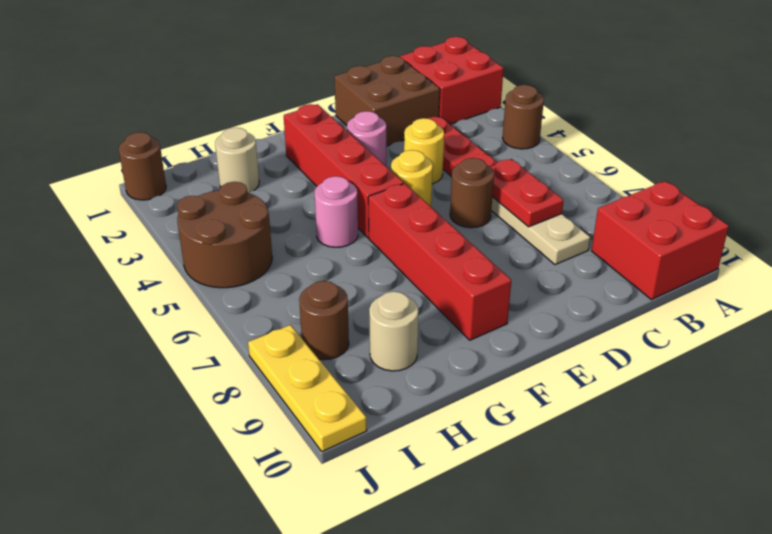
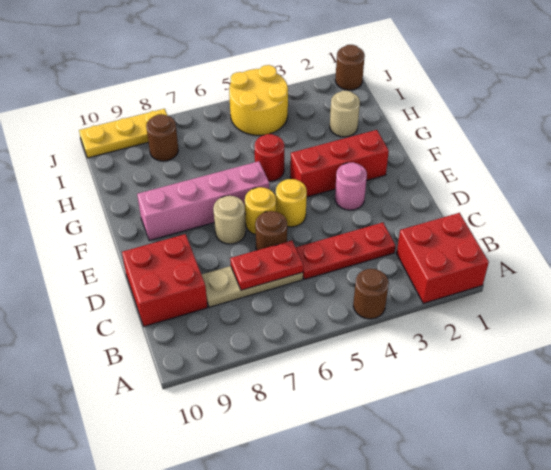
red 2x2 brick [592,181,729,300] -> red 2x2 brick moved to [122,234,207,326]
brown 2x2 brick [334,56,440,146] -> none
yellow 1x1 round brick [404,118,444,184] -> yellow 1x1 round brick moved to [245,187,276,235]
red 1x4 brick [284,104,404,238] -> red 1x3 brick [290,130,389,197]
red 1x4 brick [368,183,511,340] -> pink 1x4 brick [137,161,269,241]
pink 1x1 round brick [314,176,358,247] -> red 1x1 round brick [255,134,284,181]
tan 1x1 round brick [369,291,418,371] -> tan 1x1 round brick moved to [213,196,246,244]
brown 2x2 round brick [177,182,272,288] -> yellow 2x2 round brick [229,65,288,135]

